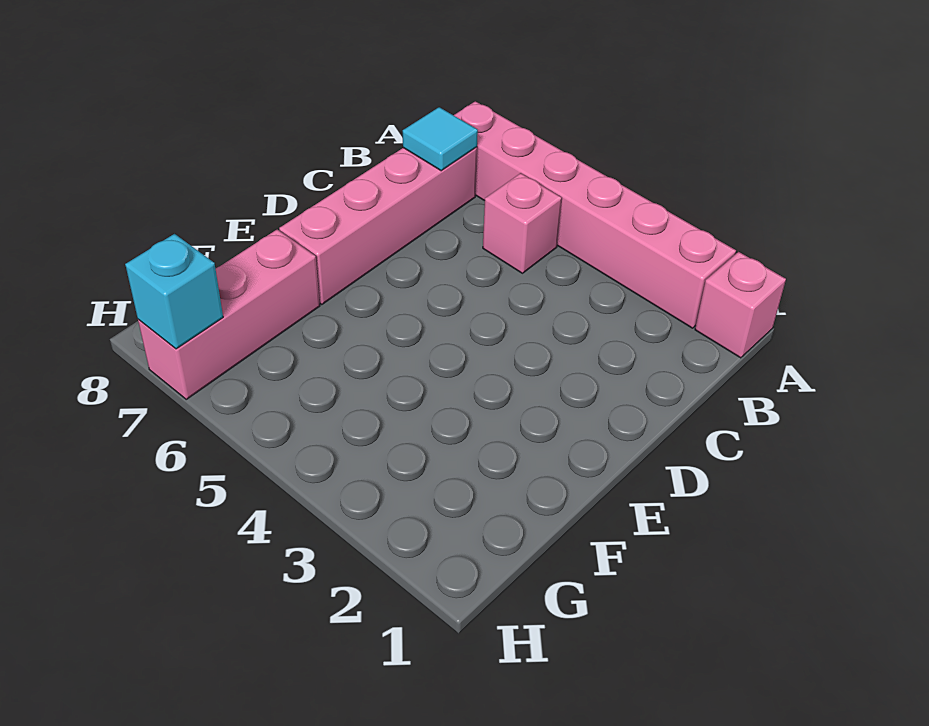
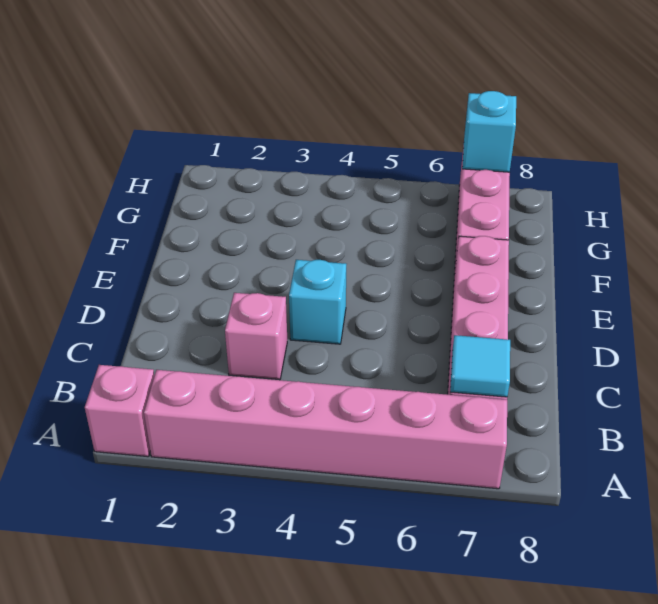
pink 1x1 brick [483,173,562,273] -> pink 1x1 brick moved to [225,293,287,380]
none -> cyan 1x1 brick [289,260,346,344]

